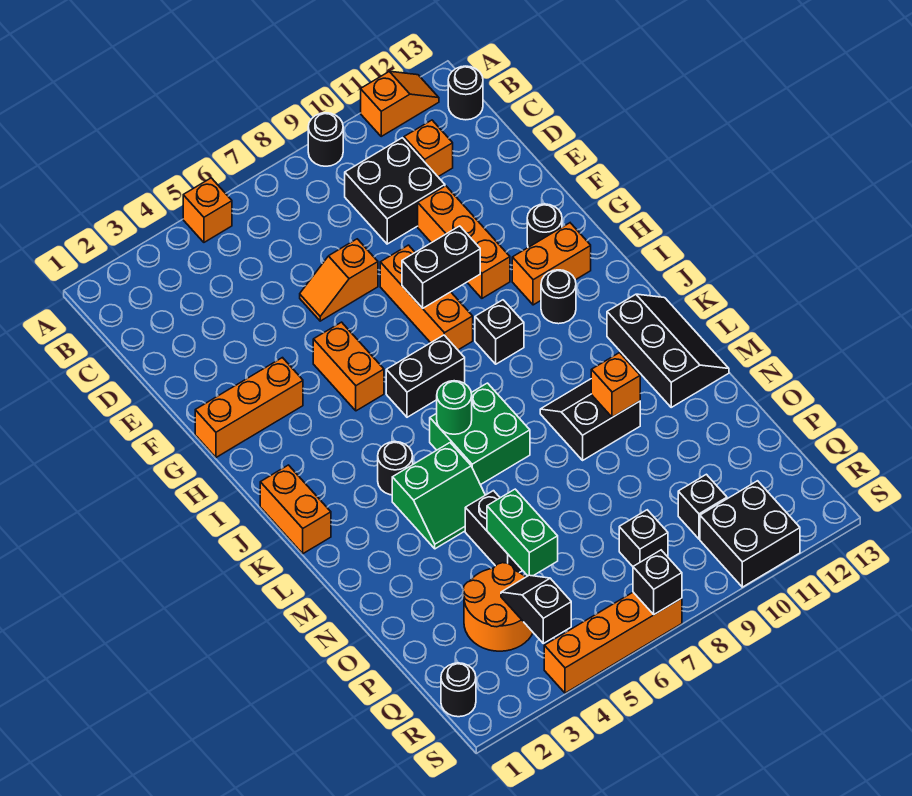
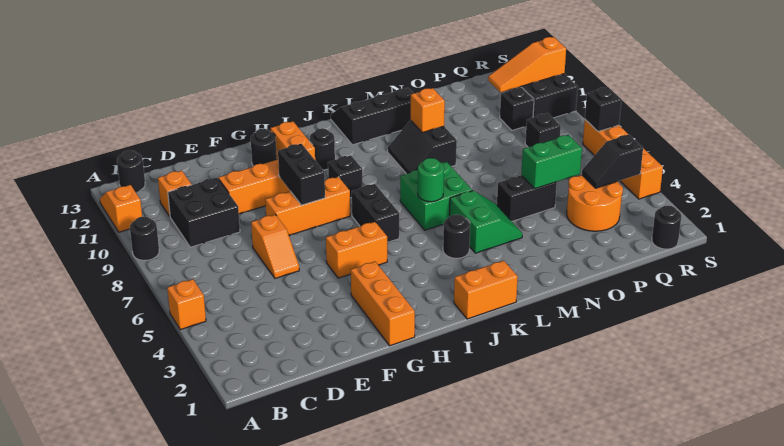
none -> orange 1x3 slope [488,37,566,92]

